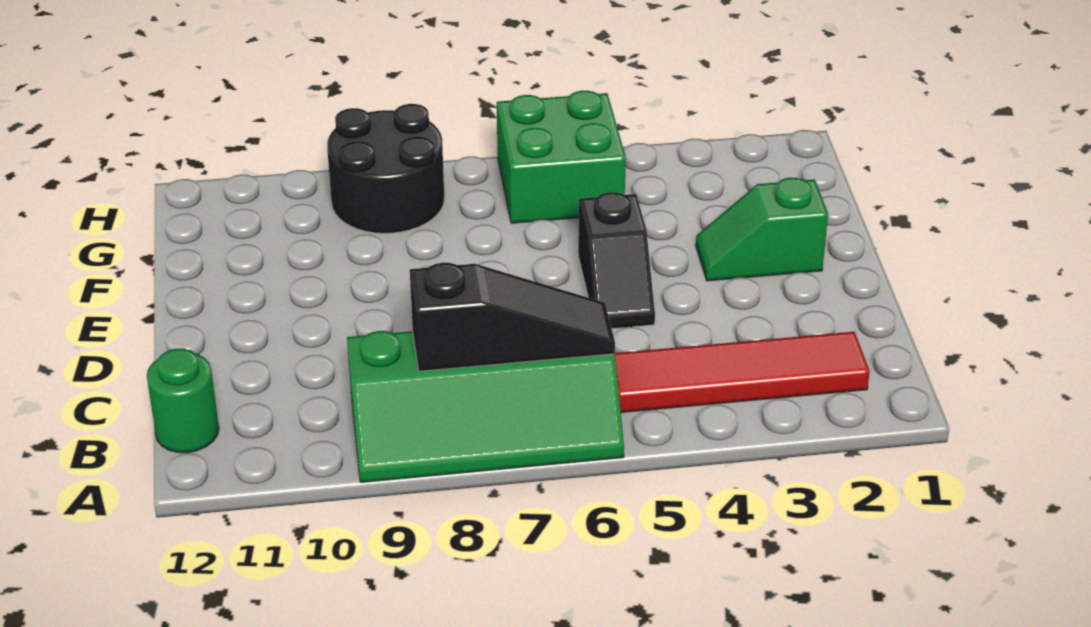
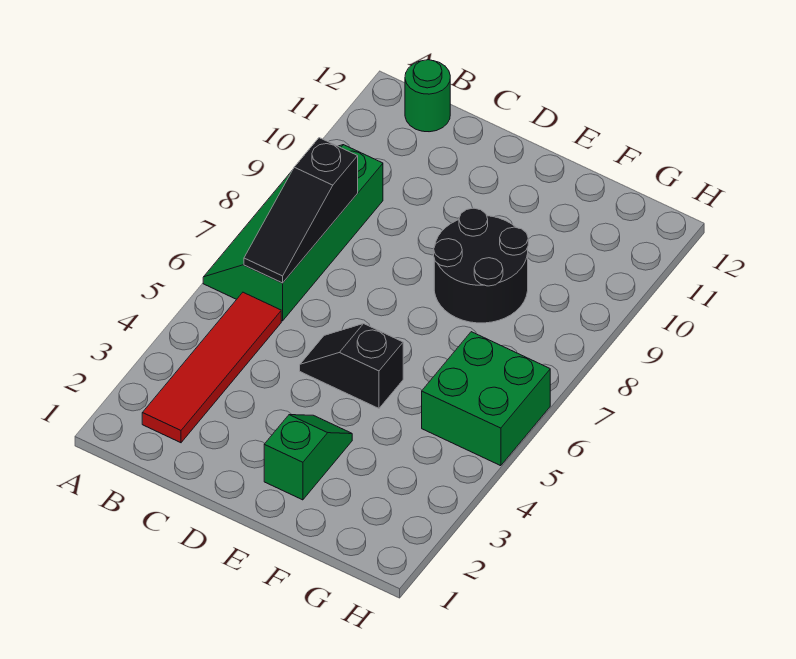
black 2x2 round brick [327,104,444,233] -> black 2x2 round brick moved to [434,208,528,323]

